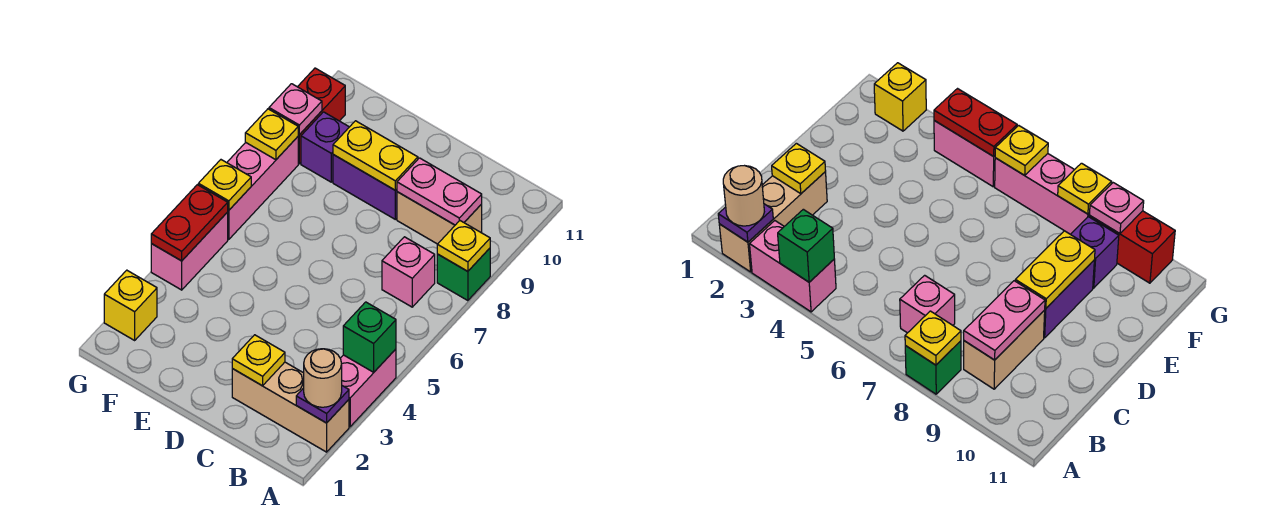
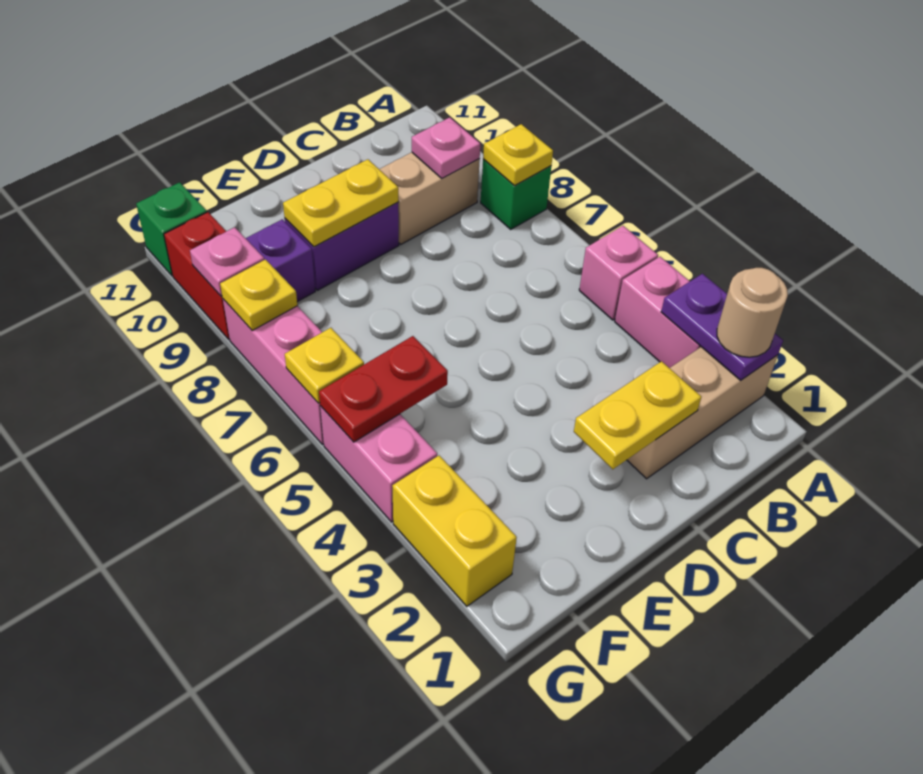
purple 1x1 plate [296,386,349,423] -> purple 1x2 plate [661,274,783,380]
green 1x1 brick [343,302,396,372] -> green 1x1 brick moved to [136,182,207,276]
pink 1x1 brick [382,237,435,307] -> pink 1x1 brick moved to [579,226,658,320]
pink 1x2 plate [397,158,482,225] -> pink 1x1 plate [412,117,480,178]
yellow 1x1 plate [232,335,285,386] -> yellow 1x2 plate [574,361,701,469]
yellow 1x1 brick [104,270,157,340] -> yellow 1x2 brick [392,456,517,606]
red 1x2 plate [151,185,228,261] -> red 1x2 plate turned to [319,336,448,442]

